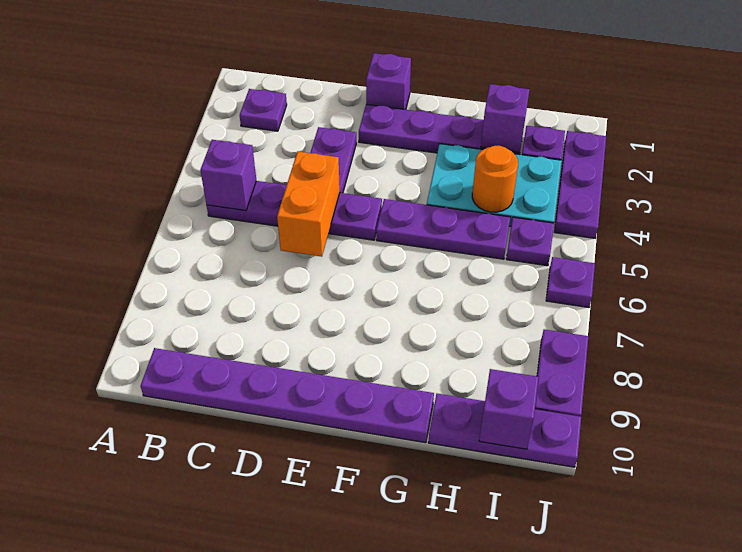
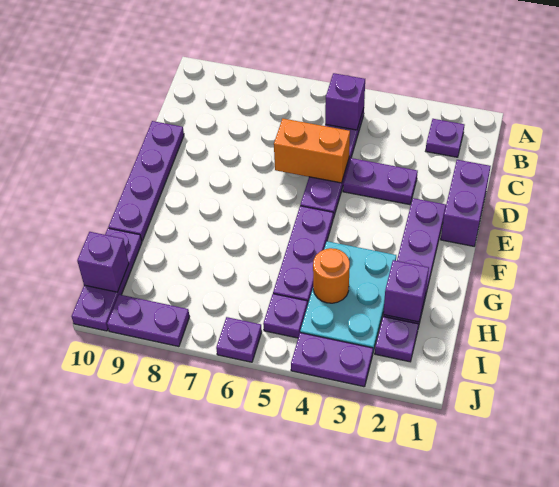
purple 1x6 plate [140,348,434,443] -> purple 1x4 plate [108,121,184,241]
purple 1x1 brick [366,53,411,110] -> purple 1x2 brick [441,160,491,246]
purple 1x3 plate [554,131,606,238] -> purple 1x2 plate [291,333,373,387]

